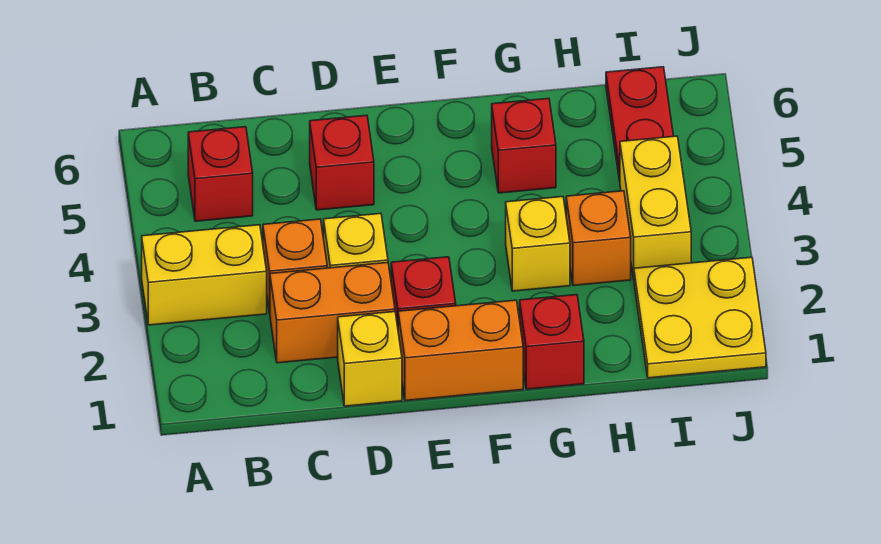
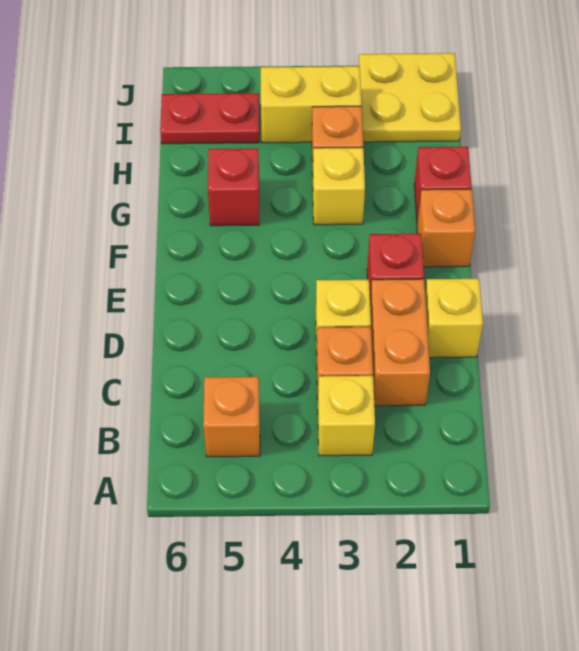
yellow 1x2 brick [142,225,267,325] -> yellow 1x1 brick [318,376,375,456]
red 1x1 brick [188,127,253,221] -> orange 1x1 brick [203,377,260,457]
red 1x1 brick [310,115,374,210] -> none
orange 1x2 brick [398,300,523,401] -> orange 1x1 brick [417,189,475,267]

